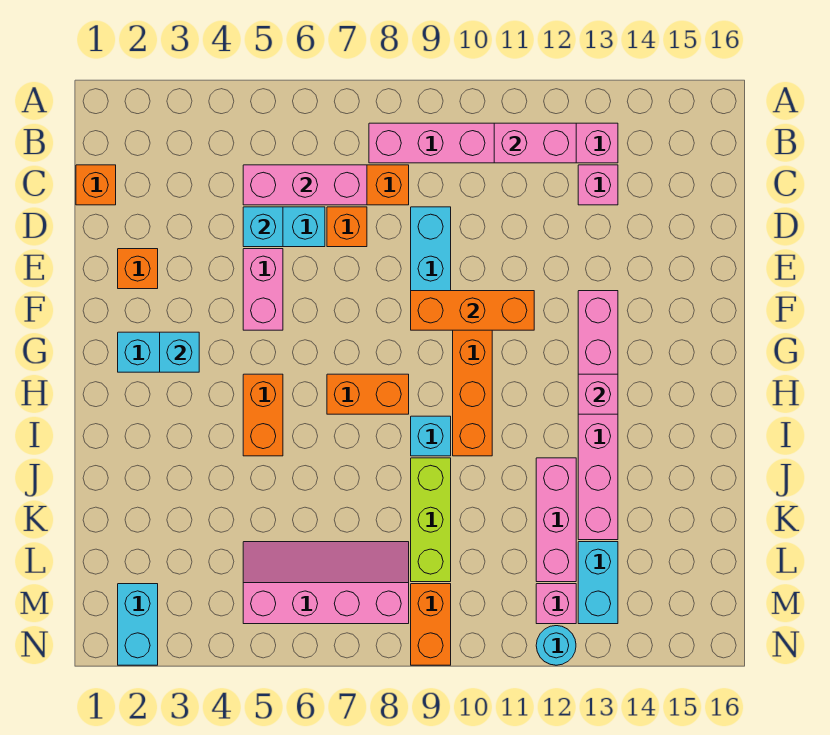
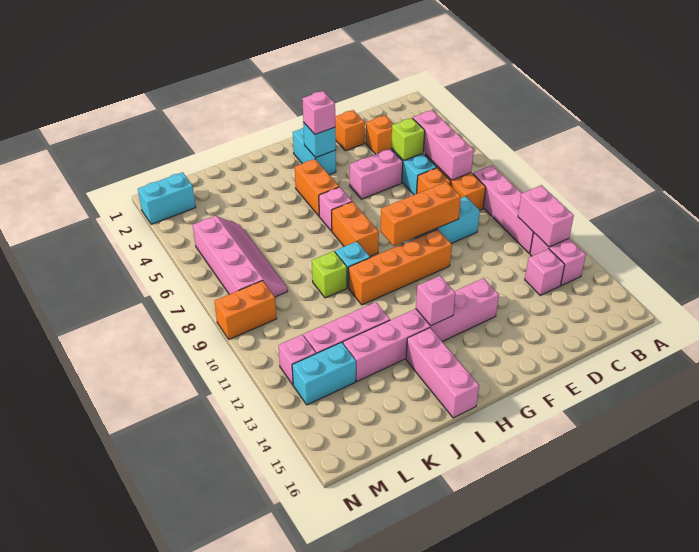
orange 1x1 brick [76,165,116,205] -> orange 1x1 brick moved to [366,115,394,154]
cyan 1x1 brick [243,207,283,247] -> lime 1x1 brick [391,118,425,160]
orange 1x3 brick [411,291,534,330] -> orange 1x3 brick turned to [381,182,461,246]
none -> pink 1x1 brick [302,91,335,134]
orange 1x2 brick [243,374,283,456] -> orange 1x2 brick turned to [295,159,339,216]
none -> pink 1x1 brick [319,187,352,231]
none -> pink 1x3 brick [406,328,479,418]
lime 1x3 brick [411,458,451,582] -> lime 1x1 brick [312,251,347,298]
cyan 1x1 round brick [536,626,576,665] -> none

